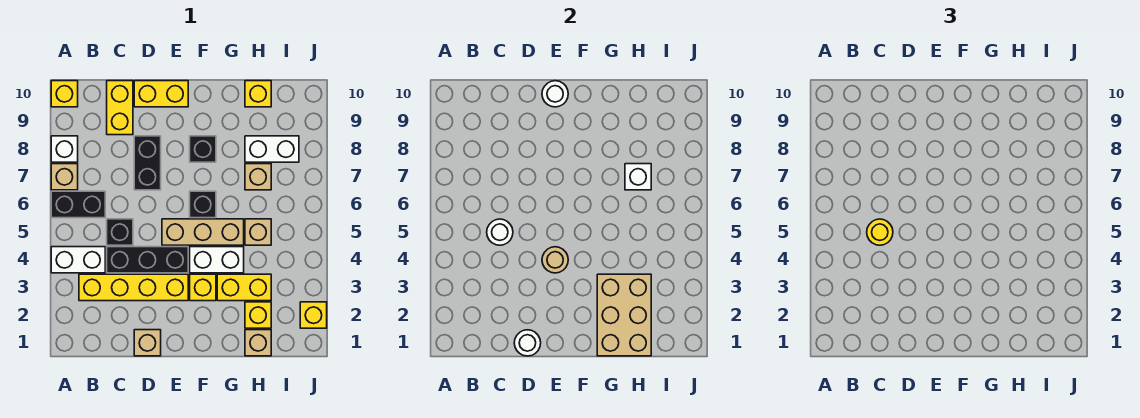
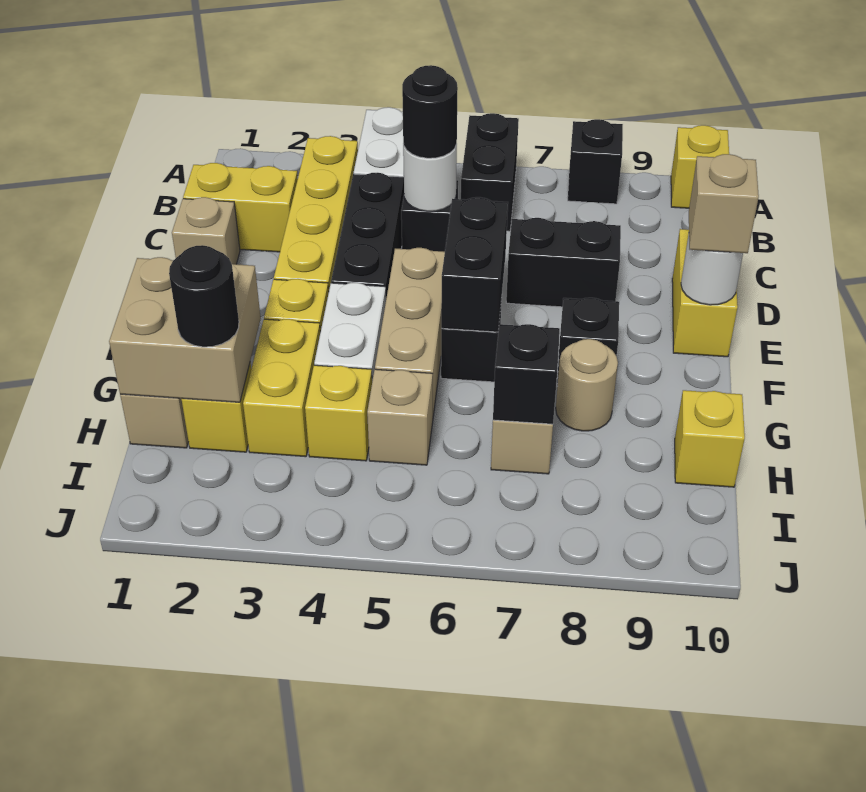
tan 1x1 brick [51,164,78,190] -> tan 1x1 brick moved to [689,154,759,253]
white 1x1 brick [51,136,78,162] -> black 1x1 brick [568,119,623,204]
yellow 1x1 round brick [867,219,893,245] -> black 1x1 round brick [402,65,458,158]
yellow 1x2 brick [107,81,133,135] -> yellow 1x2 brick moved to [183,163,298,252]
white 1x1 round brick [514,330,541,356] -> none
tan 1x1 round brick [542,247,568,273] -> tan 1x1 round brick moved to [556,339,618,431]
none -> black 1x2 brick [441,197,508,332]
tan 2x3 brick [597,274,651,356] -> tan 2x2 brick [109,257,261,402]
none -> black 1x1 round brick [169,245,239,347]
white 1x1 brick [625,164,651,190] -> black 1x1 brick [493,324,560,424]
white 1x2 brick [245,136,299,162] -> none
yellow 1x1 brick [300,302,327,328] -> yellow 1x1 brick moved to [305,365,372,461]

